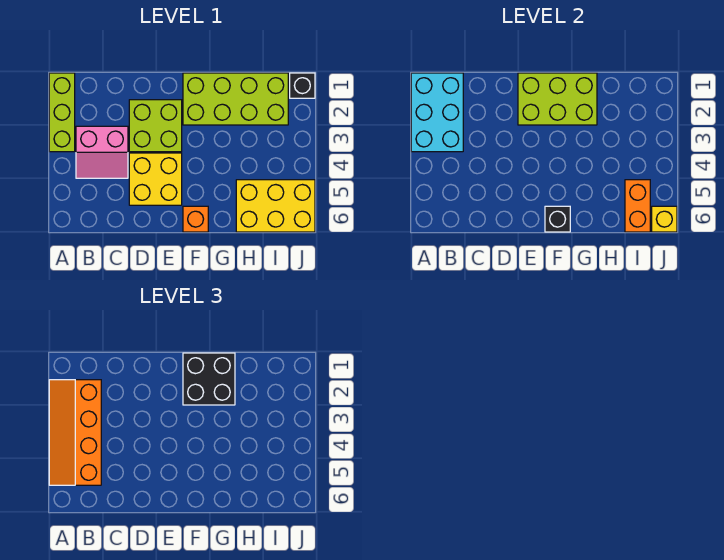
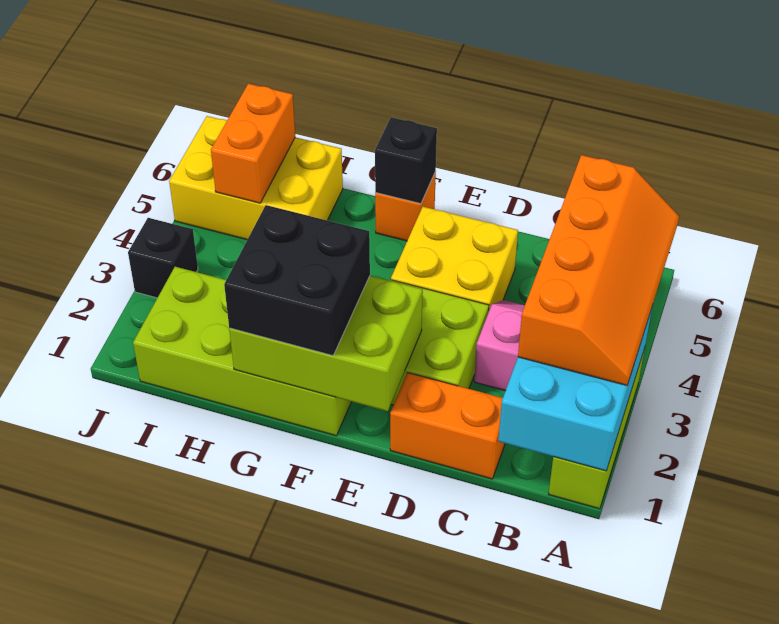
none -> orange 1x2 brick [390,372,505,479]
black 1x1 brick [290,73,315,98] -> black 1x1 brick moved to [128,218,198,298]
yellow 1x1 brick [652,206,677,232] -> none

